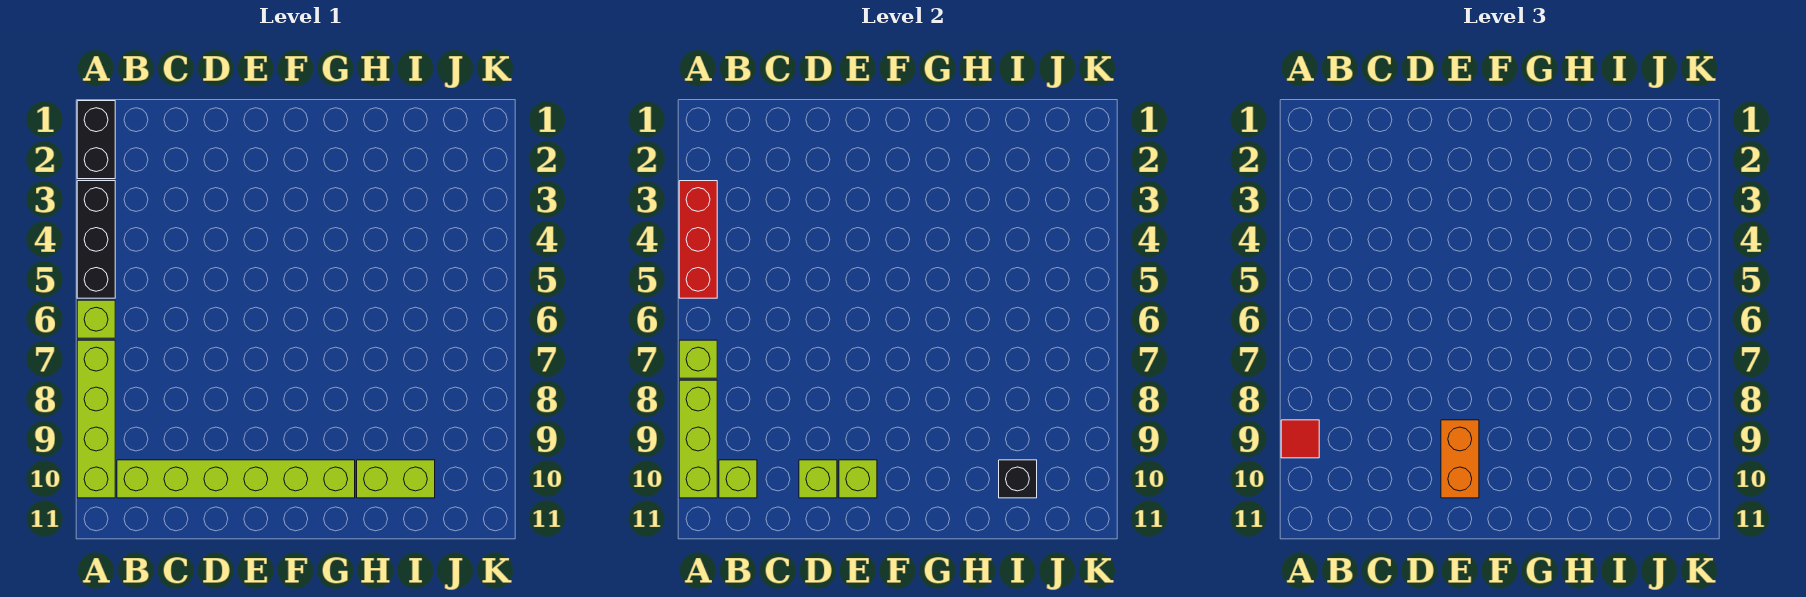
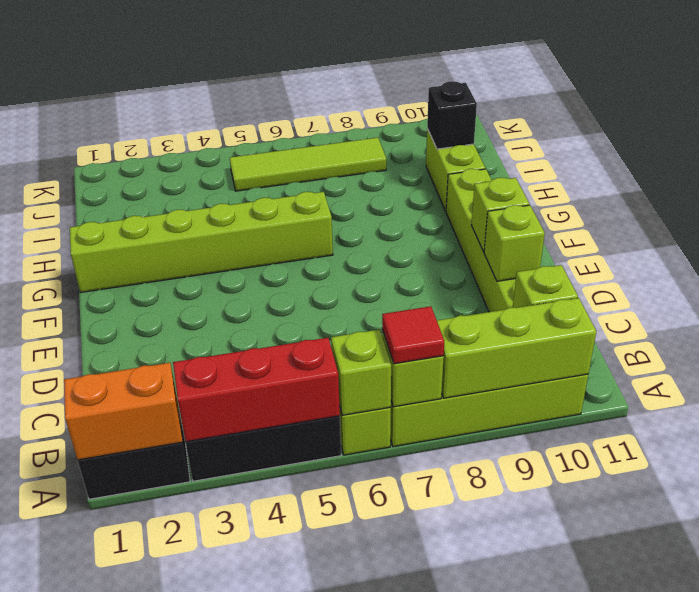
none -> lime 1x1 brick [331,329,391,415]
red 1x1 tile [1281,420,1319,458] -> red 1x1 tile moved to [382,306,444,364]
orange 1x2 brick [1441,420,1479,498] -> orange 1x2 brick moved to [64,363,183,460]
none -> lime 1x6 brick [70,192,333,293]
none -> lime 1x4 tile [230,138,386,191]

